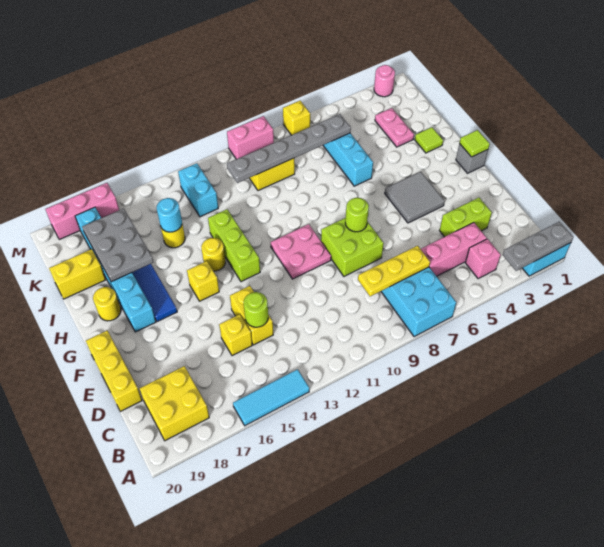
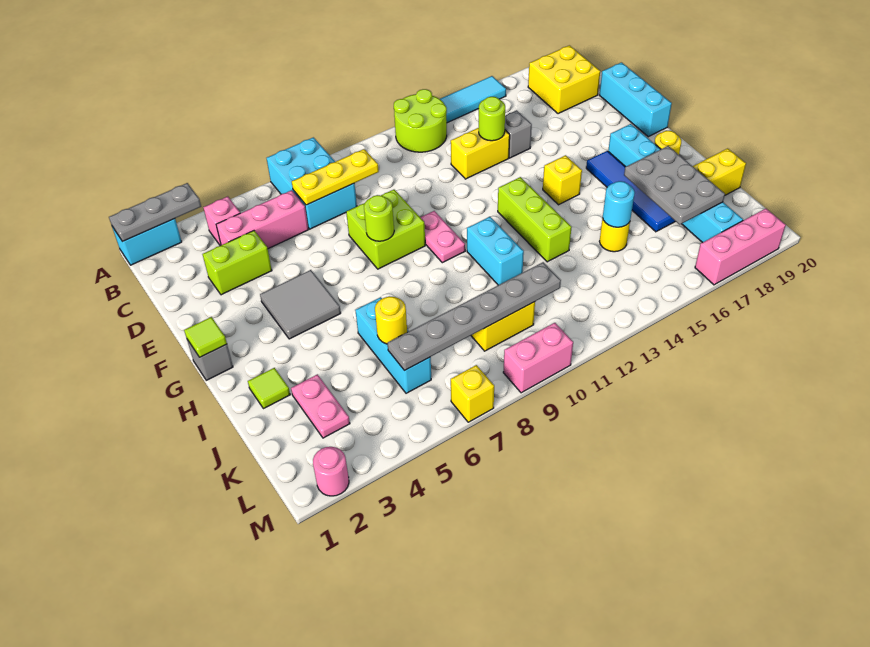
none -> lime 2x2 round brick [394,89,447,152]
yellow 1x2 brick [230,286,273,345] -> yellow 1x2 brick turned to [451,128,510,179]
yellow 1x1 brick [219,314,252,356] -> grey 1x1 brick [505,110,532,158]
yellow 1x3 brick [86,331,142,411] -> cyan 1x3 brick [599,62,672,137]
pink 2x2 plate [271,224,331,279] -> pink 1x2 plate [420,211,465,263]
yellow 1x1 round brick [201,238,225,271] -> yellow 1x1 round brick moved to [375,296,407,344]
cyan 1x2 brick [178,163,218,217] -> cyan 1x2 brick moved to [467,217,524,285]

